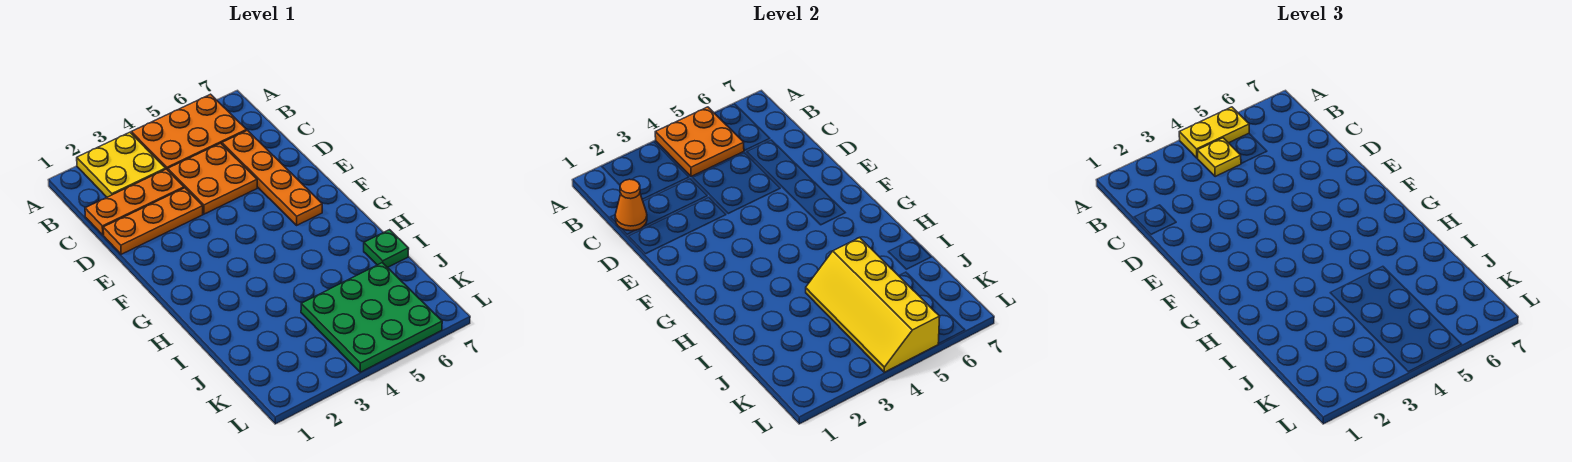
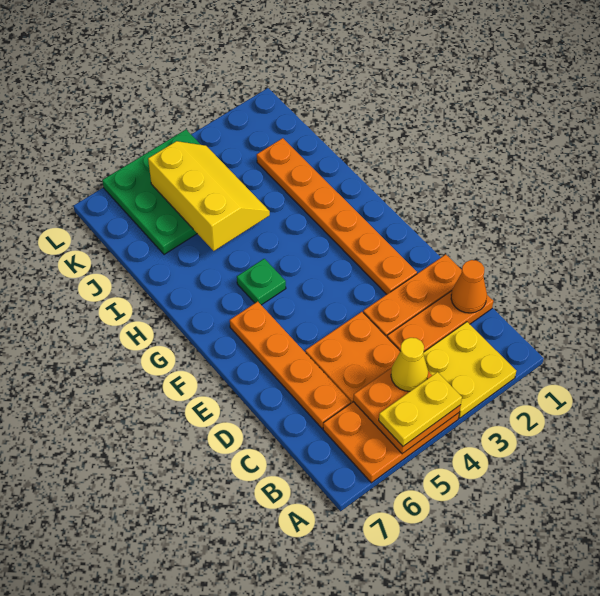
yellow 1x1 plate [1197,138,1241,177] -> yellow 1x1 cone [391,338,428,391]
none -> orange 1x6 plate [257,138,417,294]
yellow 2x4 slope [806,238,940,372] -> yellow 2x3 slope [148,141,270,251]
green 1x1 plate [364,230,409,267] -> green 1x1 plate moved to [237,259,286,305]

